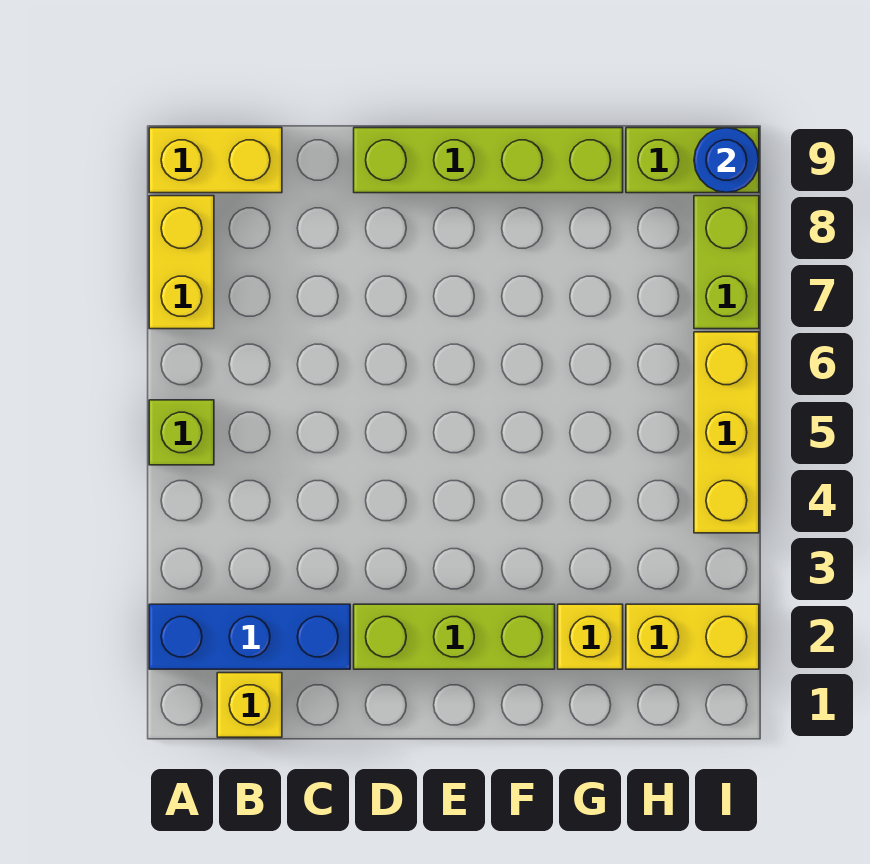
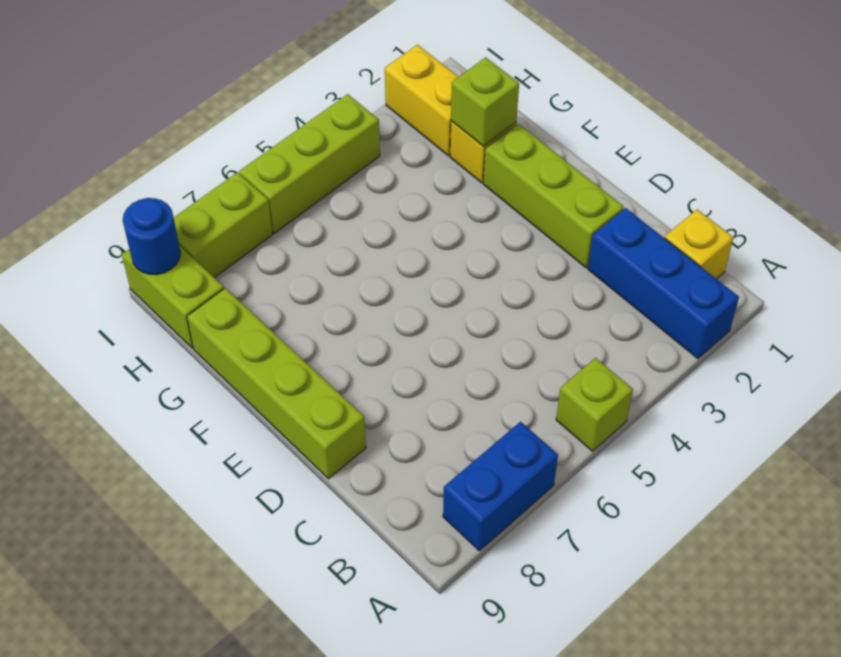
yellow 1x2 brick [149,196,214,329] -> blue 1x2 brick [443,422,558,551]
yellow 1x2 brick [149,128,282,193] -> none
none -> lime 1x1 brick [451,57,519,147]
yellow 1x3 brick [694,332,759,533] -> lime 1x3 brick [239,94,380,233]

